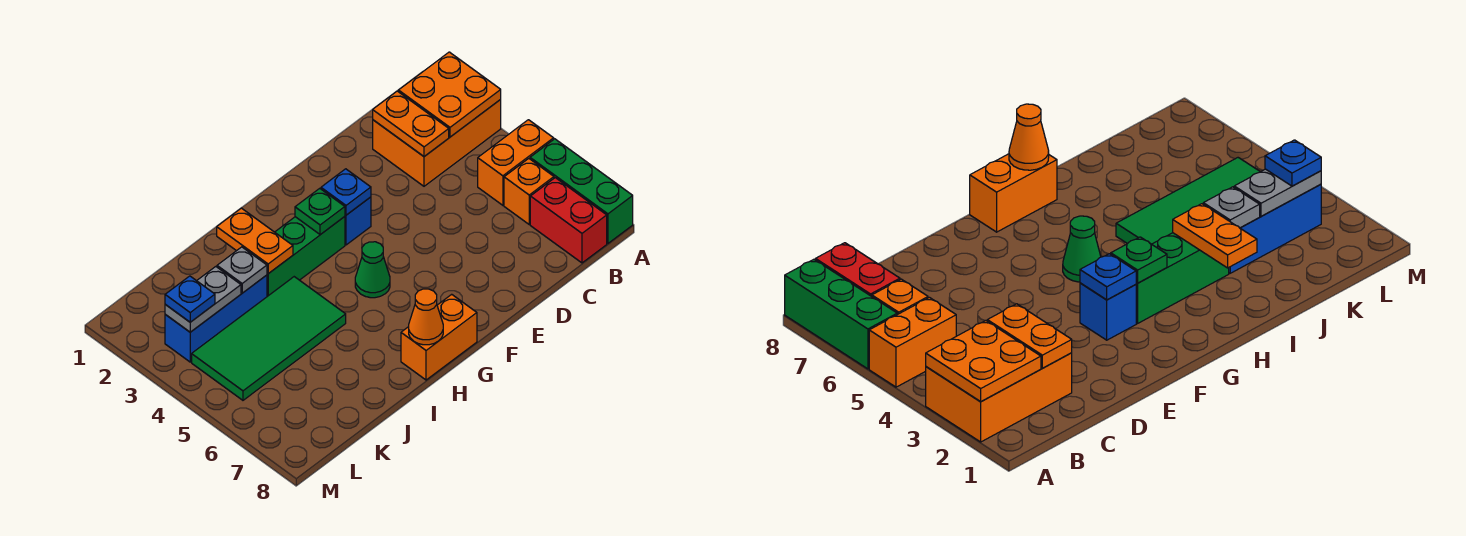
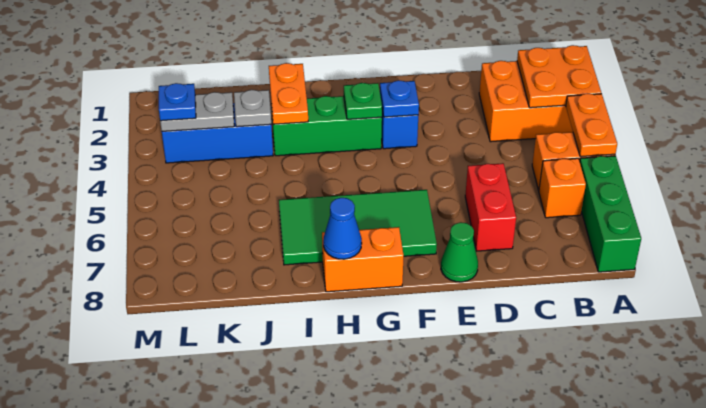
red 1x2 brick [530,178,607,263] -> red 1x2 brick moved to [465,163,516,251]
orange 1x2 plate [373,91,449,156] -> orange 1x2 plate moved to [566,93,617,157]
green 1x1 cone [355,242,390,298] -> green 1x1 cone moved to [441,222,478,282]
orange 1x1 cone [409,289,443,345] -> blue 1x1 cone [323,198,362,259]
green 2x4 tile [192,277,346,400] -> green 2x4 tile moved to [279,190,437,265]

